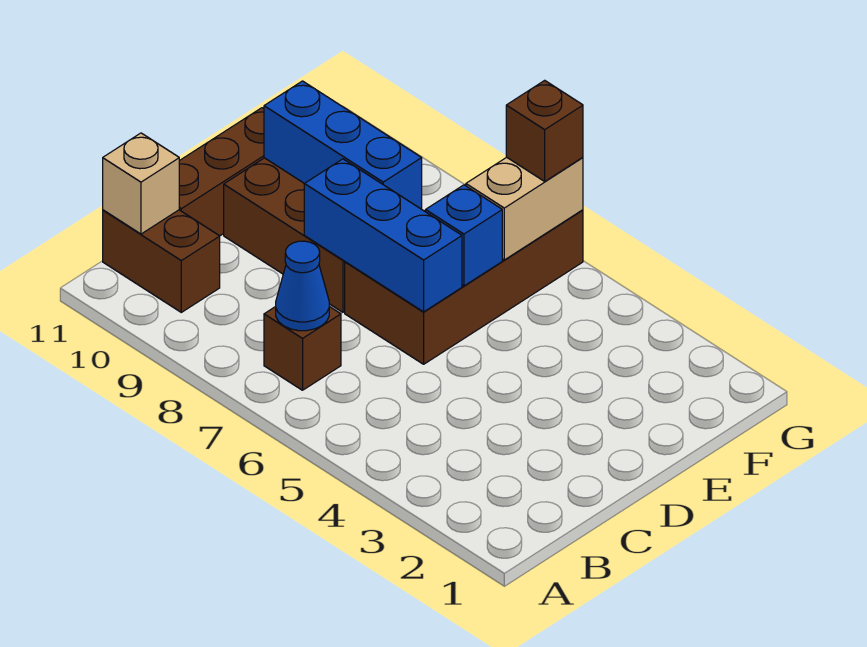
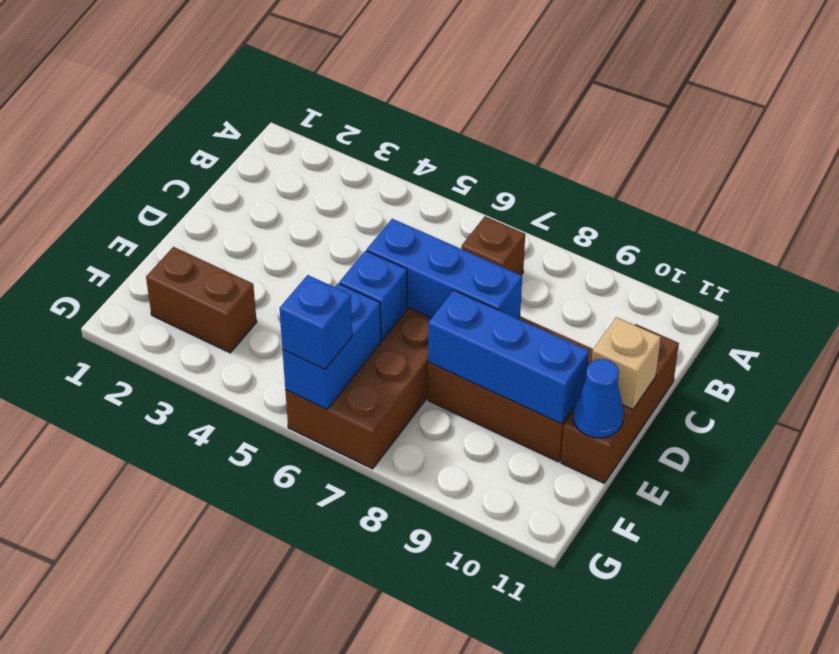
blue 1x1 cone [276,241,329,331] -> blue 1x1 cone moved to [573,359,624,438]
brown 1x2 brick [103,210,220,312] -> brown 1x2 brick moved to [146,247,257,353]
tan 1x1 brick [103,133,179,234] -> tan 1x1 brick moved to [592,317,661,410]
tan 1x2 brick [466,157,583,260] -> blue 1x2 brick [282,283,381,409]
brown 1x1 brick [506,80,583,181] -> blue 1x1 brick [279,275,352,369]

